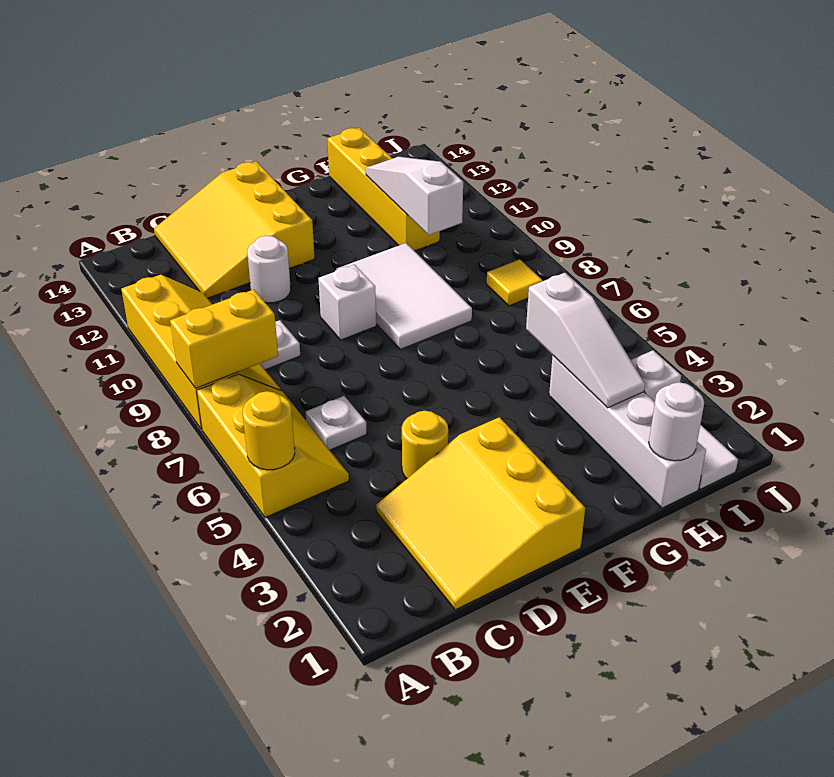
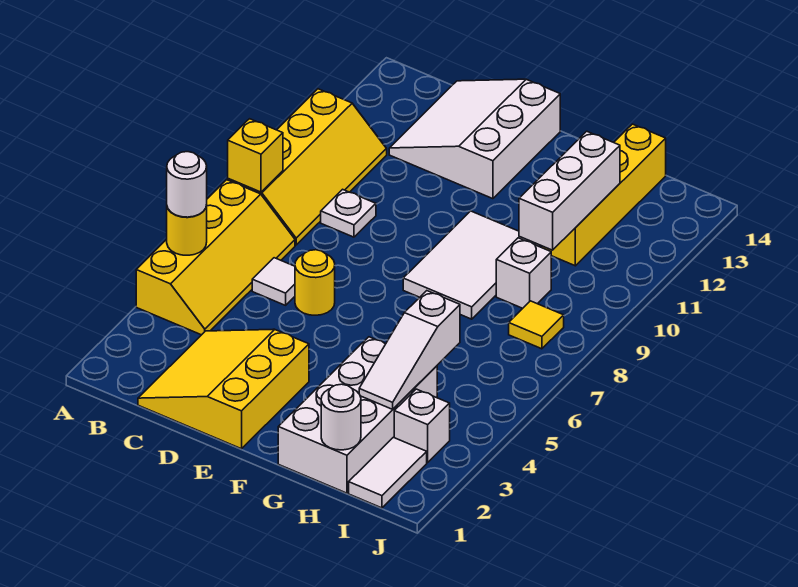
yellow 2x3 slope [197,374,349,518] -> yellow 2x4 slope [136,180,295,335]
yellow 1x2 brick [170,290,278,388] -> yellow 1x1 brick [228,119,283,192]
white 1x1 plate [305,396,367,450] -> white 1x1 tile [252,258,295,305]
yellow 3x3 slope [154,161,315,298] -> white 3x3 slope [389,79,560,199]
yellow 1x1 round brick [402,411,448,479] -> yellow 1x1 round brick moved to [295,250,335,315]
white 1x1 round brick [247,236,291,303] -> white 1x1 round brick moved to [167,152,207,217]
white 1x1 brick [318,265,376,340] -> white 1x1 brick moved to [496,238,551,308]
white 1x4 brick [549,356,706,508] -> white 2x4 brick [278,337,437,493]
white 1x3 slope [366,157,463,235] -> white 1x3 brick [519,131,620,250]

